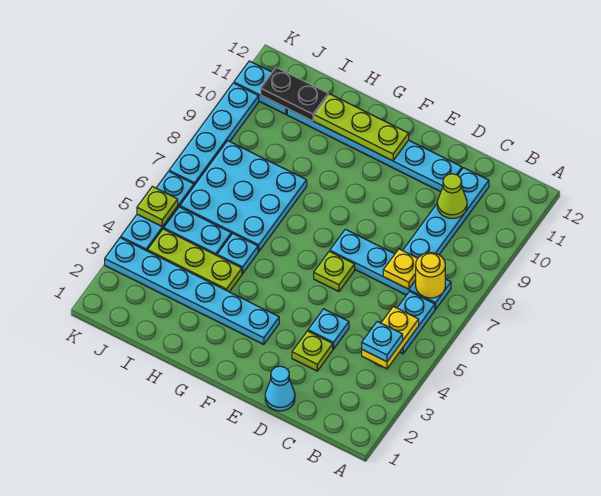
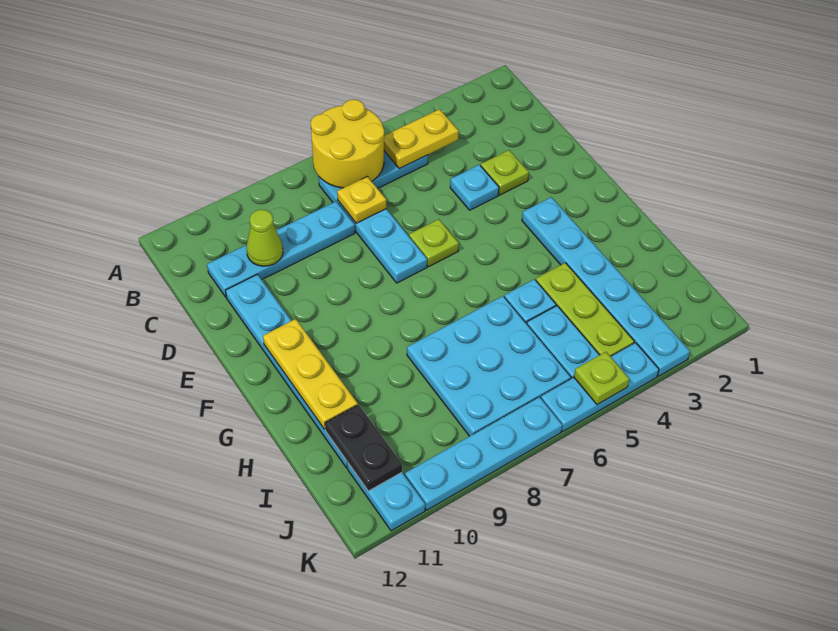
cyan 1x1 plate [362,322,403,362] -> none
yellow 1x1 round brick [416,253,445,298] -> yellow 2x2 round brick [311,99,384,188]
cyan 1x1 cone [265,366,295,411] -> none
lime 1x3 plate [314,94,409,161] -> yellow 1x3 plate [263,319,358,429]

